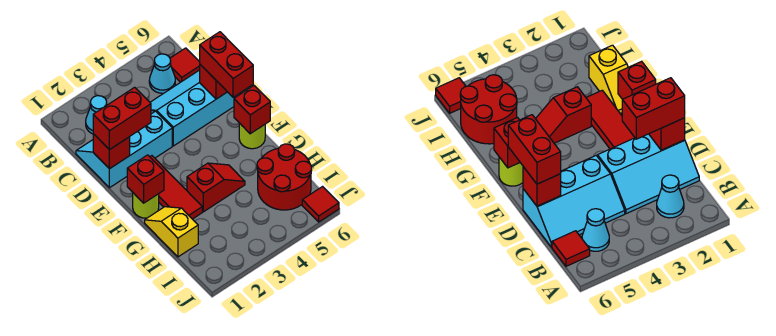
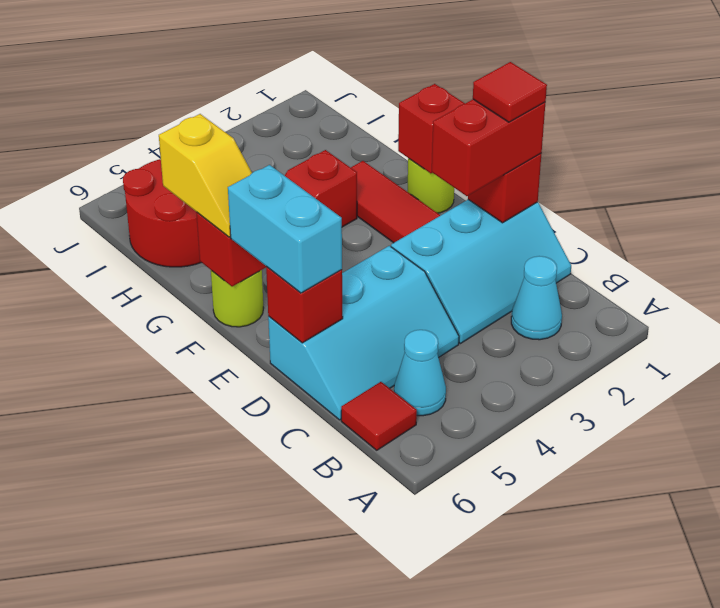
red 1x2 brick [200,32,253,97] -> cyan 1x2 brick [228,165,342,293]
yellow 1x2 slope [145,207,198,257] -> yellow 1x2 slope moved to [159,114,252,237]
red 1x1 tile [302,187,339,222] -> red 1x1 tile moved to [473,62,547,122]

